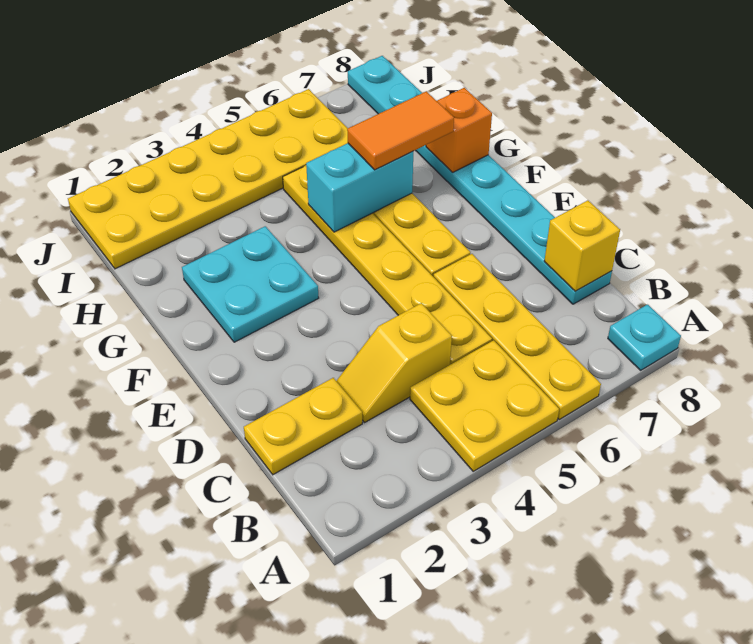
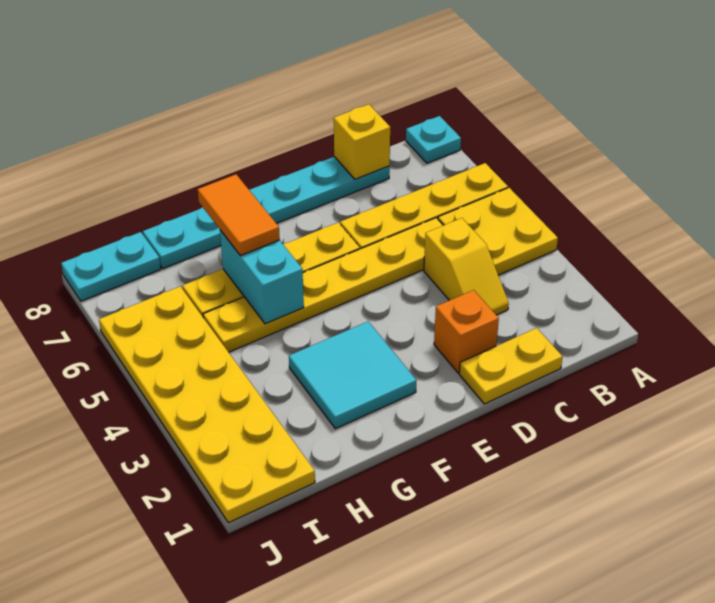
yellow 1x2 plate [244,378,362,475] -> yellow 1x2 plate turned to [459,328,563,404]
cyan 2x2 plate [182,226,319,342] -> cyan 2x2 tile [289,321,417,429]
orange 1x1 brick [426,88,492,172] -> orange 1x1 brick moved to [434,290,499,373]

